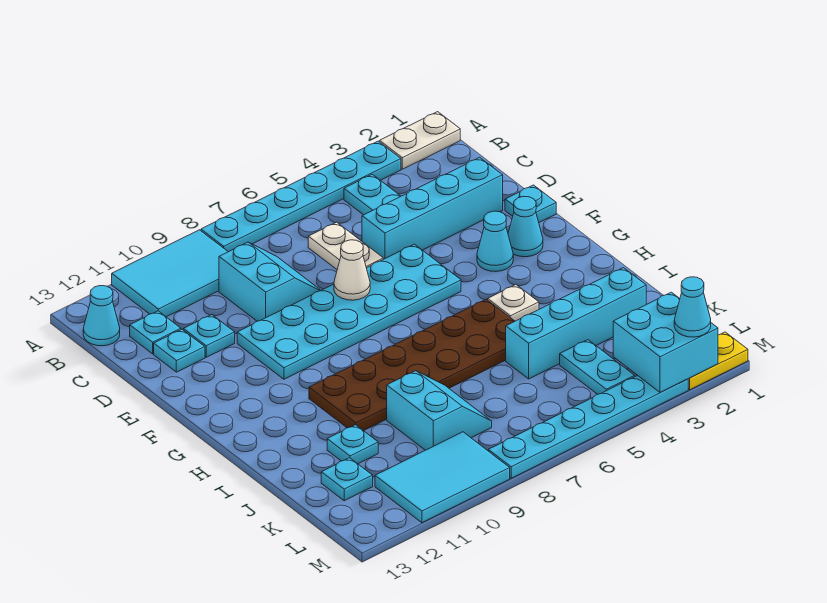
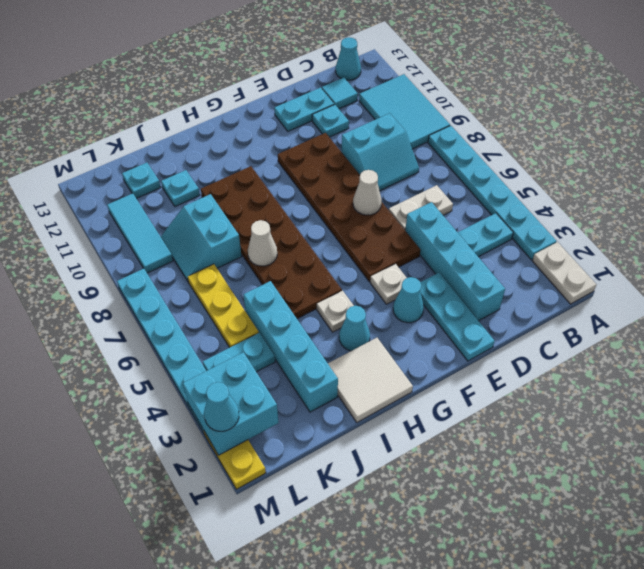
cyan 1x1 plate [130,311,181,354] -> cyan 1x1 tile [322,78,358,109]
cyan 1x1 plate [154,329,205,372] -> cyan 1x2 plate [274,87,334,131]
cyan 1x1 plate [505,185,556,222] -> cyan 1x3 plate [420,273,495,361]
cyan 2x6 plate [237,244,461,379] -> brown 2x6 plate [278,133,421,282]
cyan 1x1 cone [508,196,543,257] -> cyan 1x1 cone moved to [339,306,370,351]
none -> white 1x1 plate [370,264,407,304]
none -> white 2x2 tile [328,338,413,422]
none -> white 1x1 cone [248,220,277,266]
cyan 2x2 slope [387,371,492,450] -> cyan 2x2 slope turned to [161,194,242,281]
none -> yellow 1x3 plate [188,264,259,348]
cyan 2x3 tile [375,432,510,523] -> cyan 1x3 tile [107,193,173,273]

